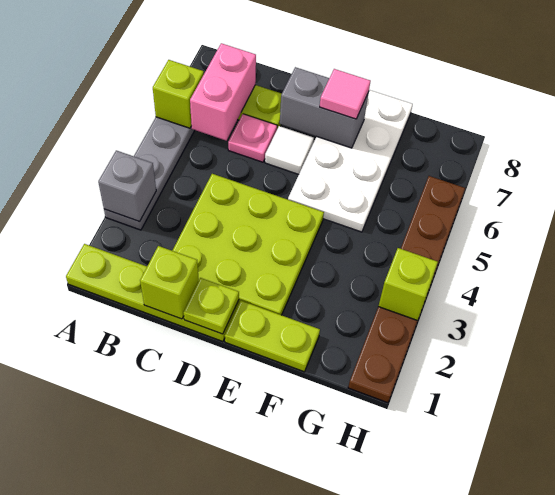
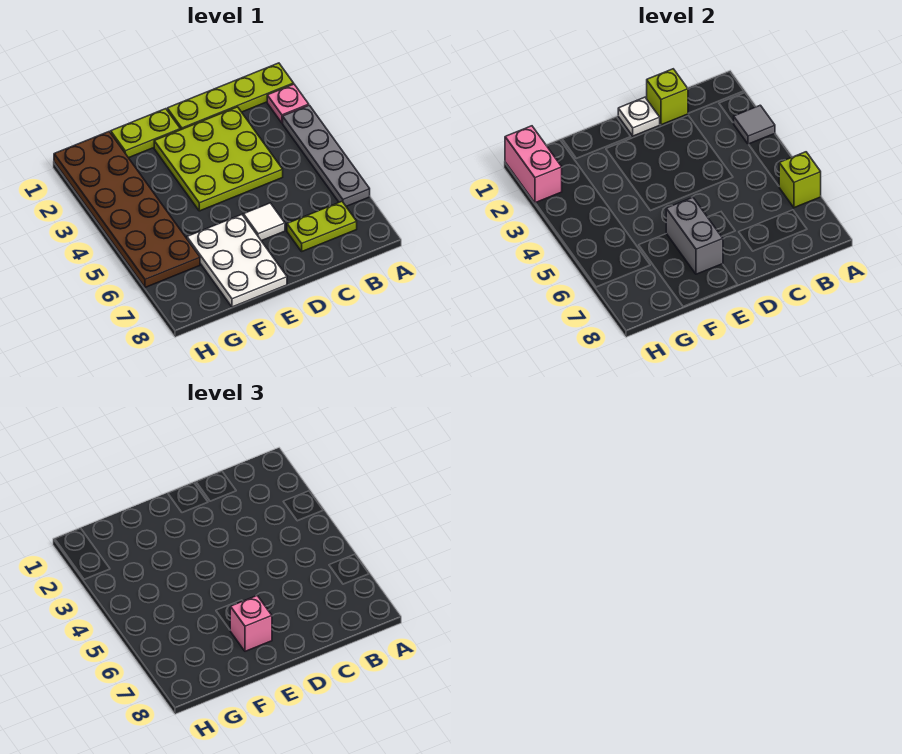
grey 1x1 brick [98,150,156,222] -> grey 1x1 tile [733,105,775,144]
pink 1x2 brick [190,43,256,141] -> pink 1x2 brick moved to [505,126,562,203]
pink 1x1 plate [228,114,277,162] -> pink 1x1 plate moved to [267,84,309,123]
lime 1x1 plate [184,278,239,334] -> white 1x1 plate [618,97,660,136]
grey 1x2 brick [280,67,369,148] -> grey 1x2 brick turned to [666,197,723,274]
white 2x4 plate [288,90,413,232] -> white 2x3 plate [187,215,287,307]
pink 1x1 tile [320,69,370,119] -> pink 1x1 brick [230,596,272,651]
brown 1x6 plate [348,176,465,403] -> brown 2x6 plate [54,132,200,288]
lime 1x1 brick [378,248,438,321] -> none

